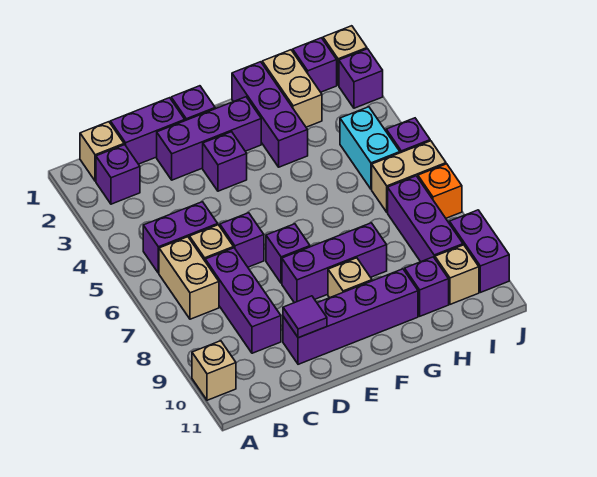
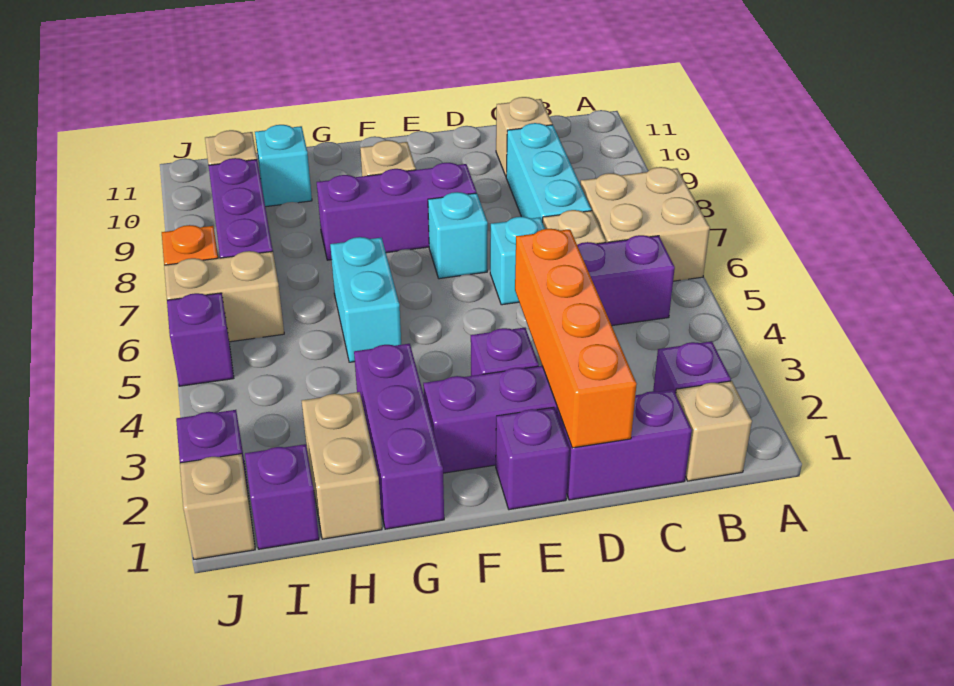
tan 1x1 brick [192,341,236,400] -> tan 1x1 brick moved to [496,97,552,176]
tan 1x2 brick [159,237,219,319] -> tan 2x2 brick [580,167,710,281]
purple 1x3 brick [205,248,281,353] -> cyan 1x3 brick [506,123,591,222]
none -> orange 1x4 brick [515,229,637,448]
purple 1x1 brick [220,213,264,267] -> cyan 1x1 brick [490,217,545,305]
purple 1x4 brick [283,269,418,364] -> none
purple 1x1 tile [283,296,327,338] -> none
purple 1x1 brick [266,224,310,283] -> cyan 1x1 brick [428,192,488,279]
purple 1x1 brick [405,257,449,316] -> cyan 1x1 brick [255,125,312,207]
cyan 1x2 brick [340,107,400,189] -> cyan 1x2 brick moved to [330,237,401,362]
purple 1x2 brick [449,210,509,292] -> none

